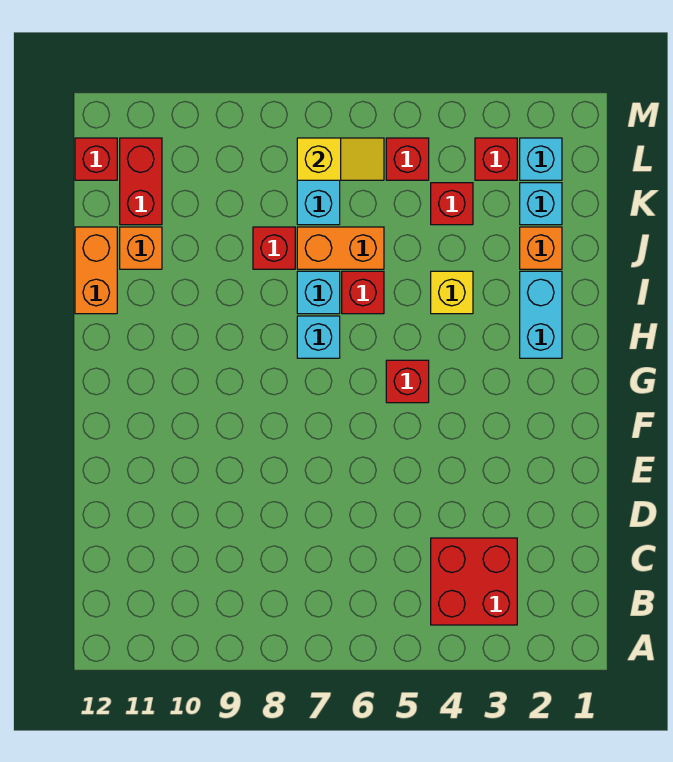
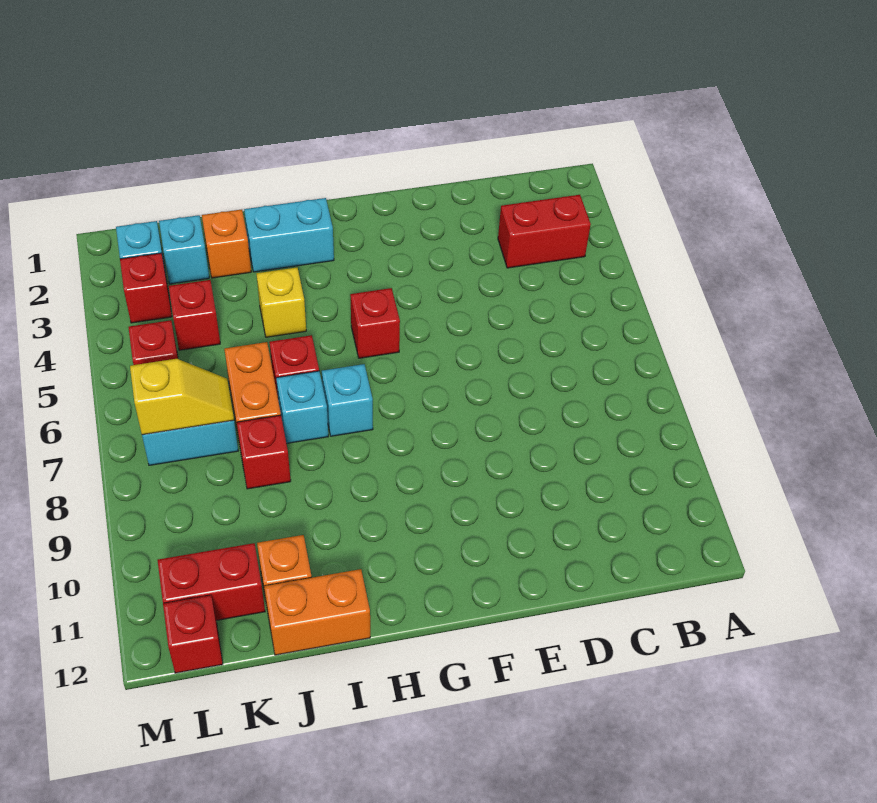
red 2x2 brick [431,538,517,625] -> red 1x2 brick [498,195,591,268]
yellow 1x2 slope [297,138,384,180] -> yellow 1x2 slope turned to [130,359,234,435]

